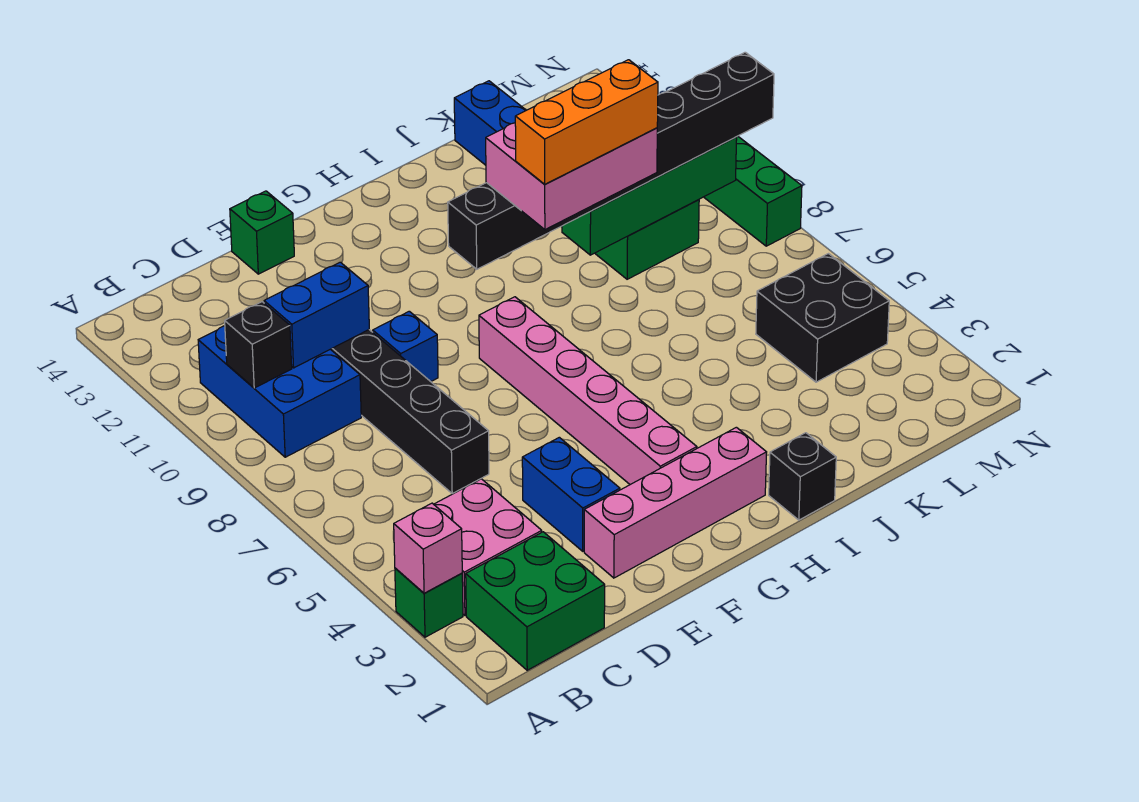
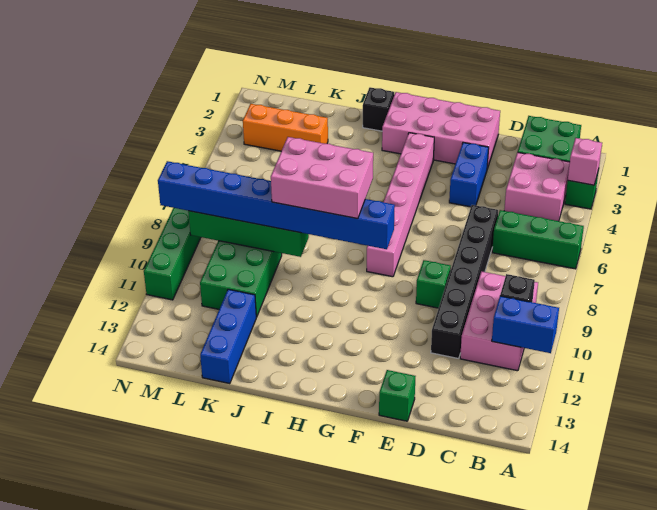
none -> green 1x3 brick [492,210,584,269]
blue 2x3 brick [198,326,361,457] -> pink 2x3 brick [460,271,538,371]
blue 1x2 brick [264,262,369,368] -> blue 1x2 brick moved to [492,296,559,353]
pink 1x4 brick [584,427,767,578] -> pink 2x4 brick [382,92,500,169]
blue 1x1 brick [373,311,438,382] -> green 1x1 brick [416,260,451,308]
black 1x8 brick [448,52,774,269] -> blue 1x8 brick [158,161,395,249]
orange 1x3 brick [515,60,658,184] -> orange 1x3 brick moved to [243,104,328,151]
black 2x2 brick [756,254,889,382] -> none

